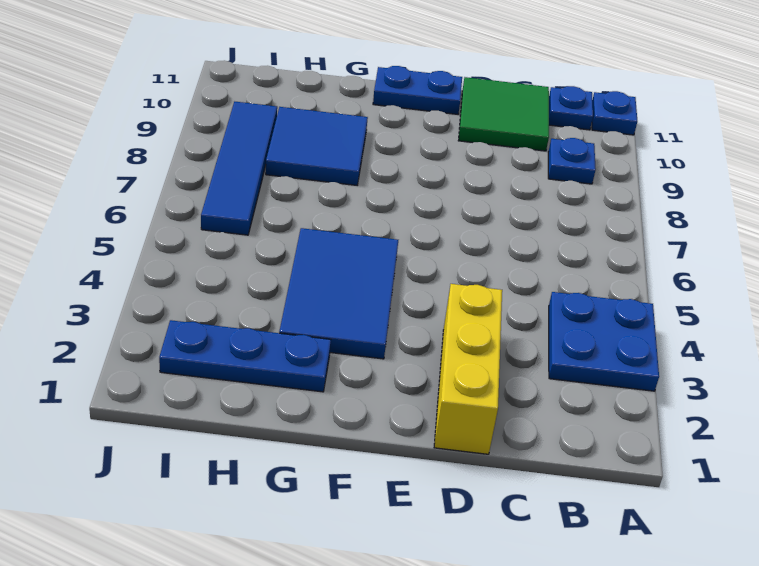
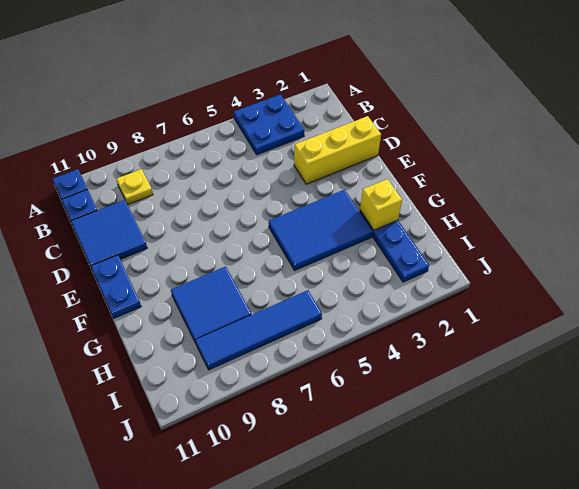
blue 1x1 plate [548,138,596,184] -> yellow 1x1 plate [116,169,153,205]
green 2x2 tile [458,77,549,151] -> blue 2x2 tile [71,200,147,266]
none -> yellow 1x1 brick [360,179,402,230]

